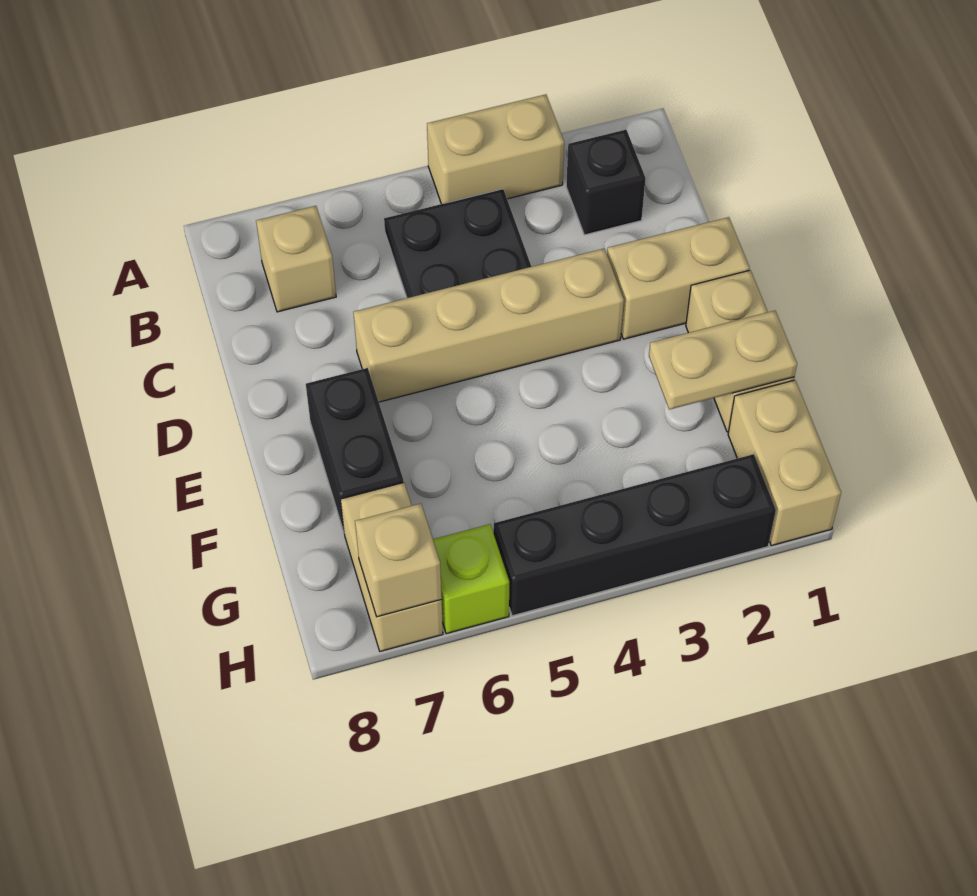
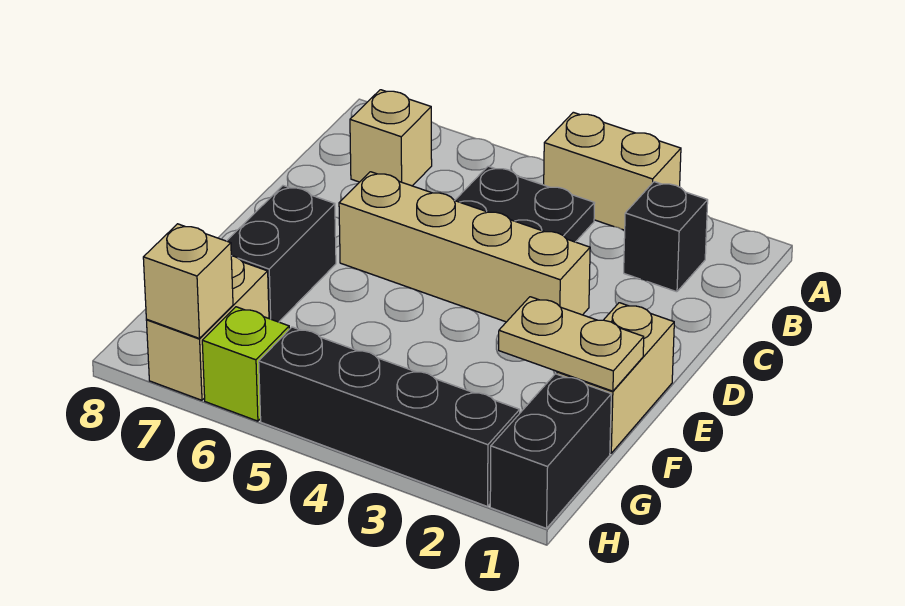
tan 1x2 brick [607,217,750,339] -> none
tan 1x2 brick [728,380,841,546] -> black 1x2 brick [490,374,611,528]

